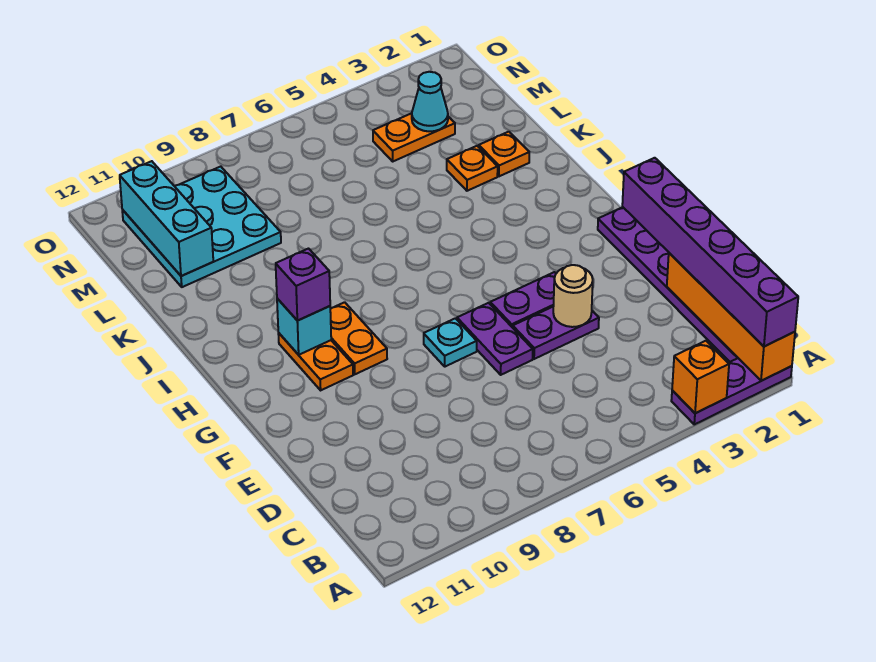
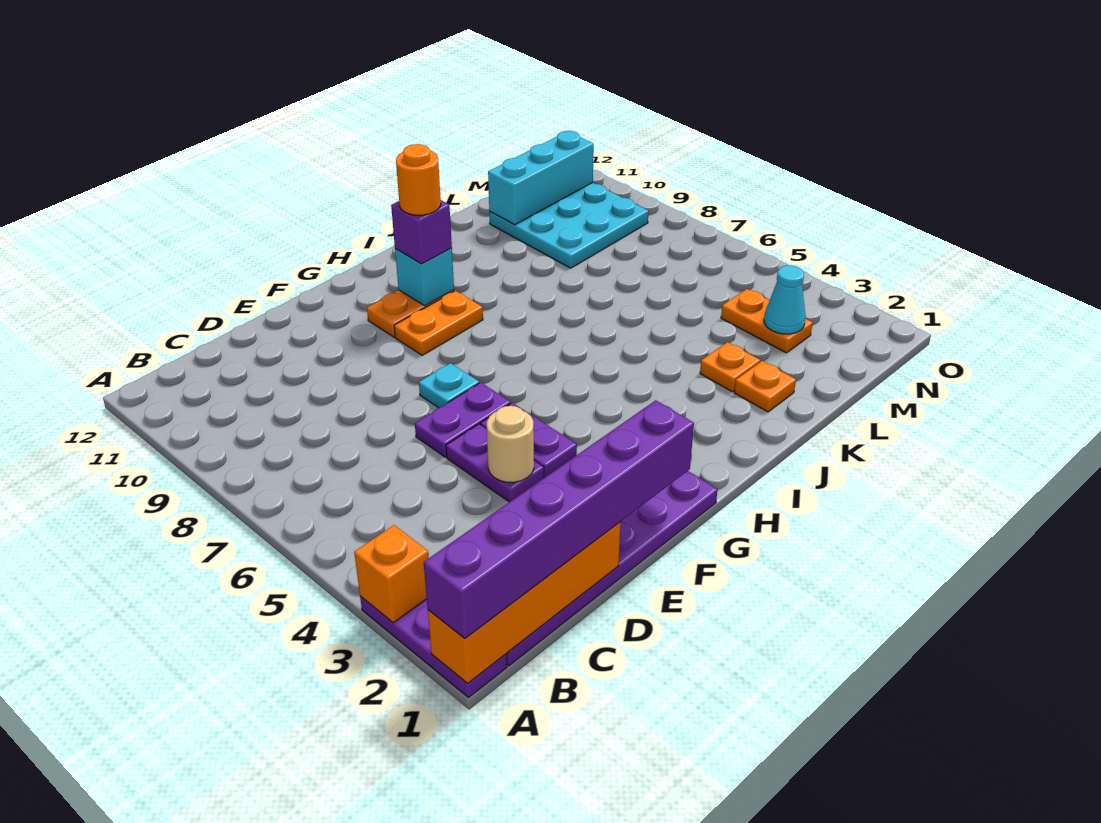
none -> orange 1x1 round brick [396,144,441,215]

